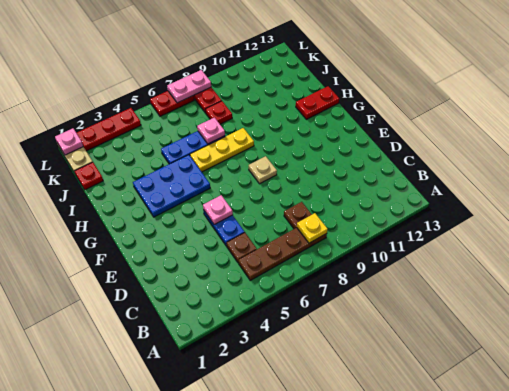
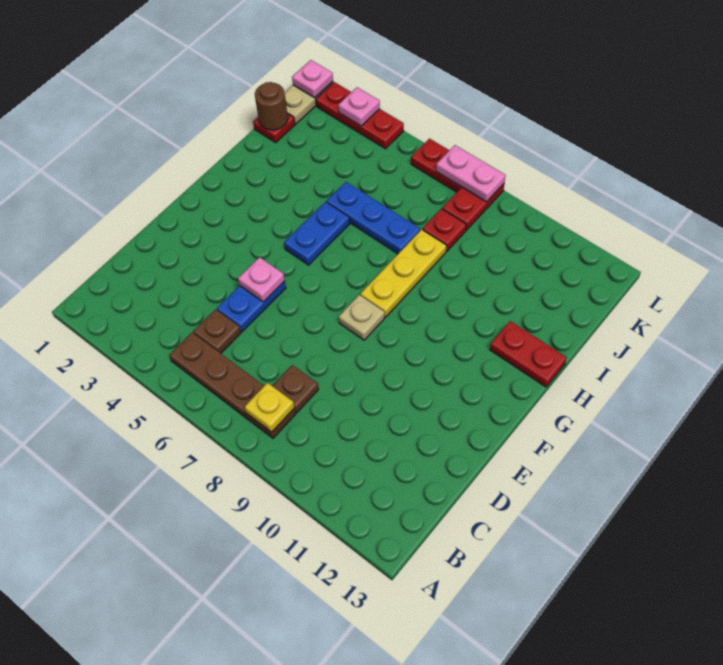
blue 2x3 plate [133,155,210,217] -> blue 1x2 plate [284,202,349,265]
yellow 1x3 plate [190,128,254,172] -> yellow 1x3 plate turned to [360,229,447,317]
pink 1x1 plate [197,118,225,144] -> pink 1x1 plate moved to [338,87,380,126]
none -> brown 1x1 round brick [255,82,288,130]

